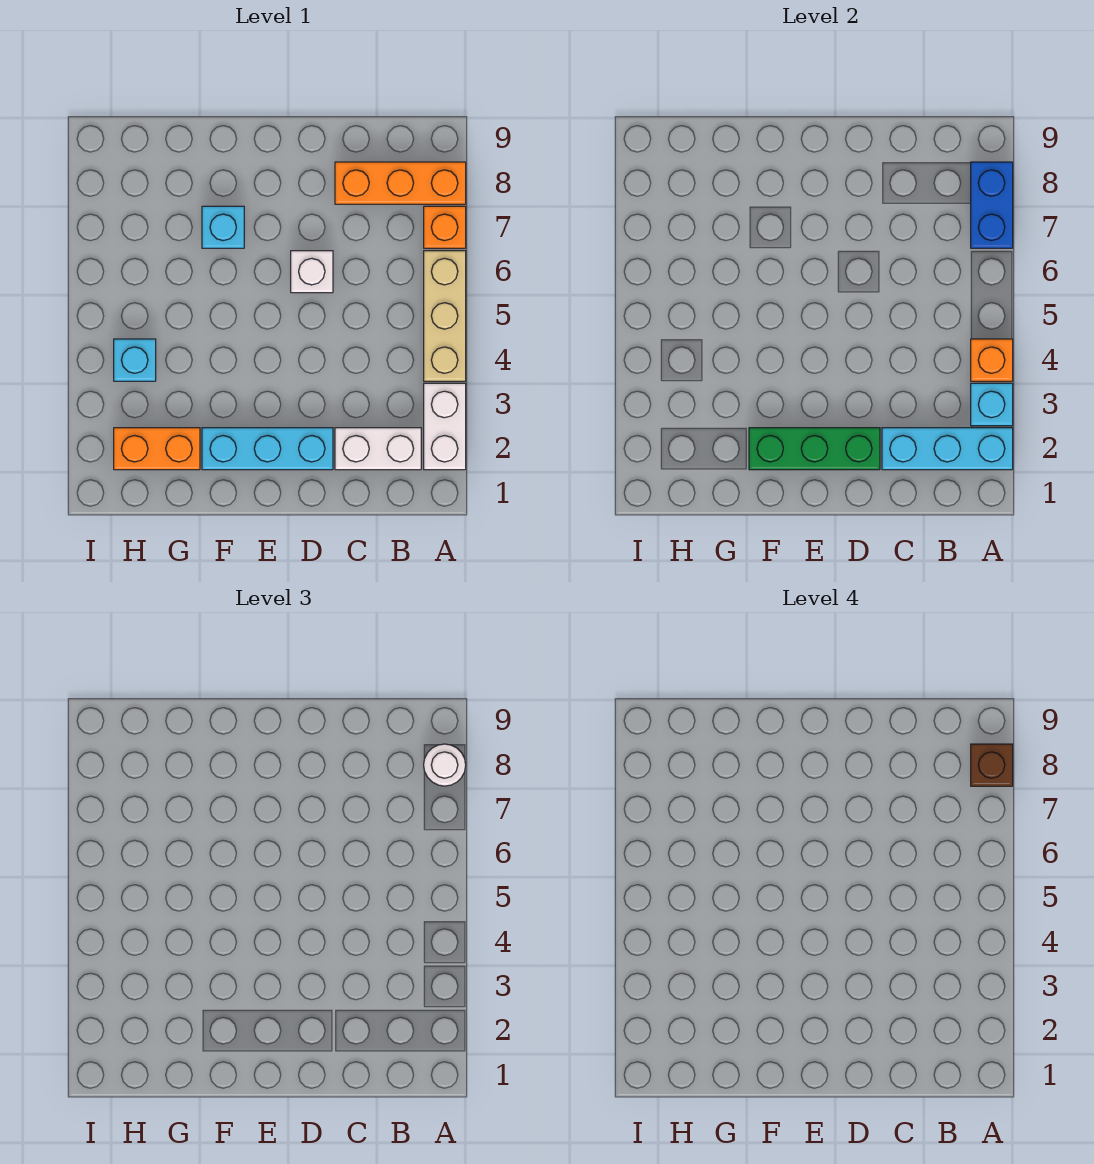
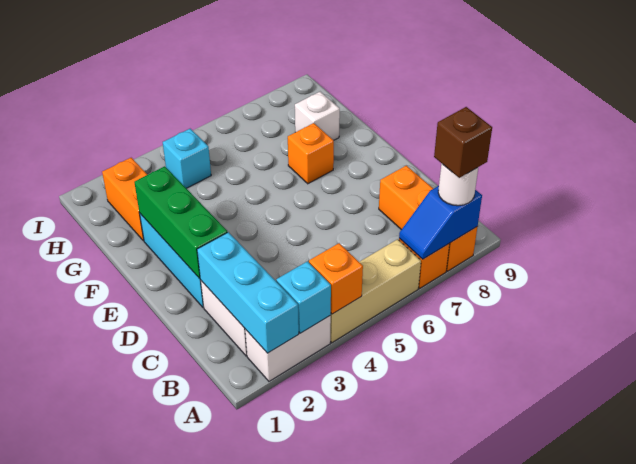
blue 1x2 brick [971,162,1013,248] -> blue 1x2 slope [399,186,482,259]
white 1x1 brick [291,251,333,293] -> white 1x1 brick moved to [295,92,340,140]
cyan 1x1 brick [202,206,244,248] -> orange 1x1 brick [288,123,334,184]

